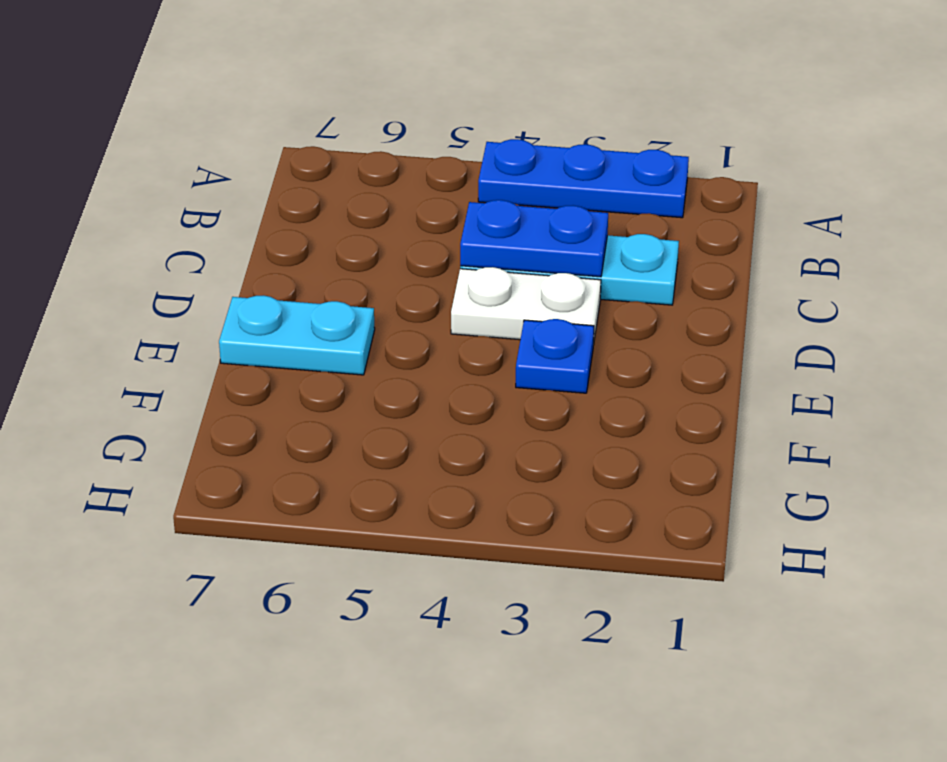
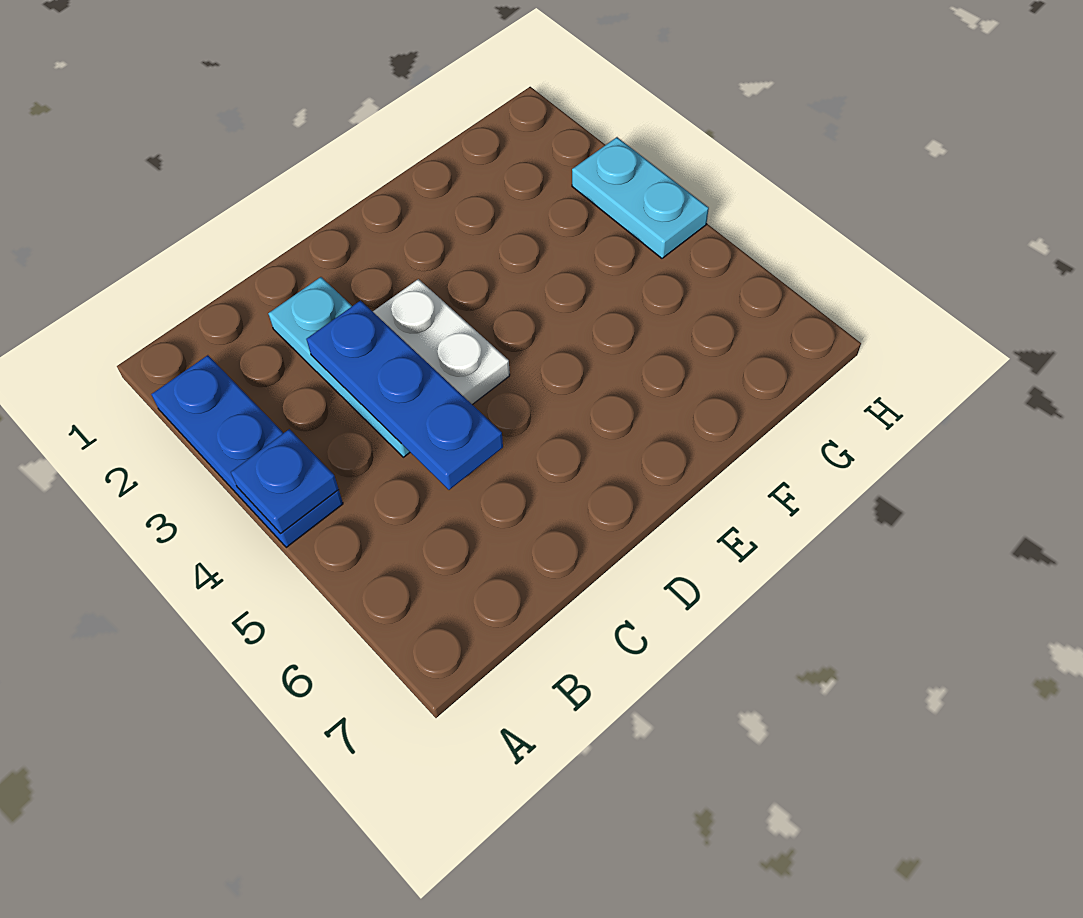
blue 1x2 plate [460,200,608,277] -> blue 1x3 plate [306,301,503,490]
blue 1x1 plate [516,319,594,393] -> blue 1x1 plate moved to [231,429,339,534]
cyan 1x2 plate [219,295,375,375] -> cyan 1x2 plate moved to [572,137,709,258]

